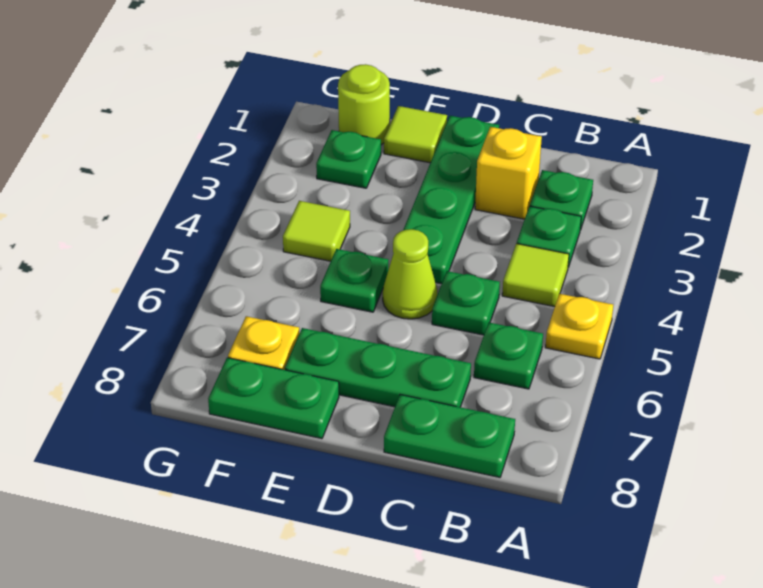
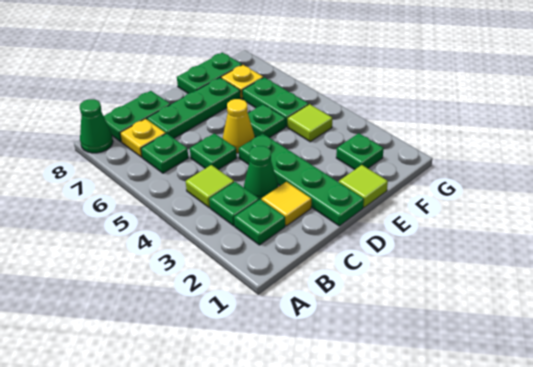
yellow 1x1 plate [545,294,613,359] -> yellow 1x1 plate moved to [120,119,166,157]
none -> green 1x1 cone [80,99,113,153]
yellow 1x1 brick [475,127,542,219] -> yellow 1x1 tile [262,182,311,226]
none -> green 1x1 cone [244,146,278,200]
lime 1x1 cone [383,229,437,319] -> yellow 1x1 cone [223,99,255,153]
lime 1x1 round brick [338,64,390,145] -> none
none -> green 1x2 plate [242,77,308,127]

